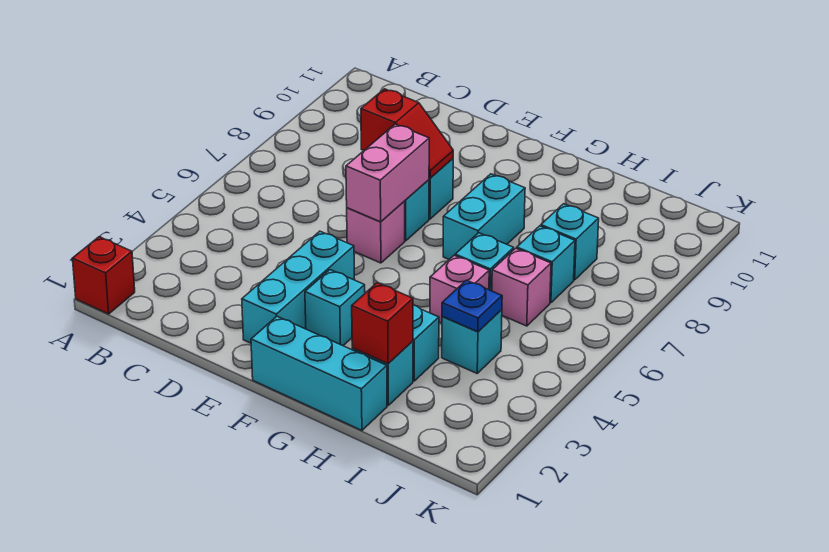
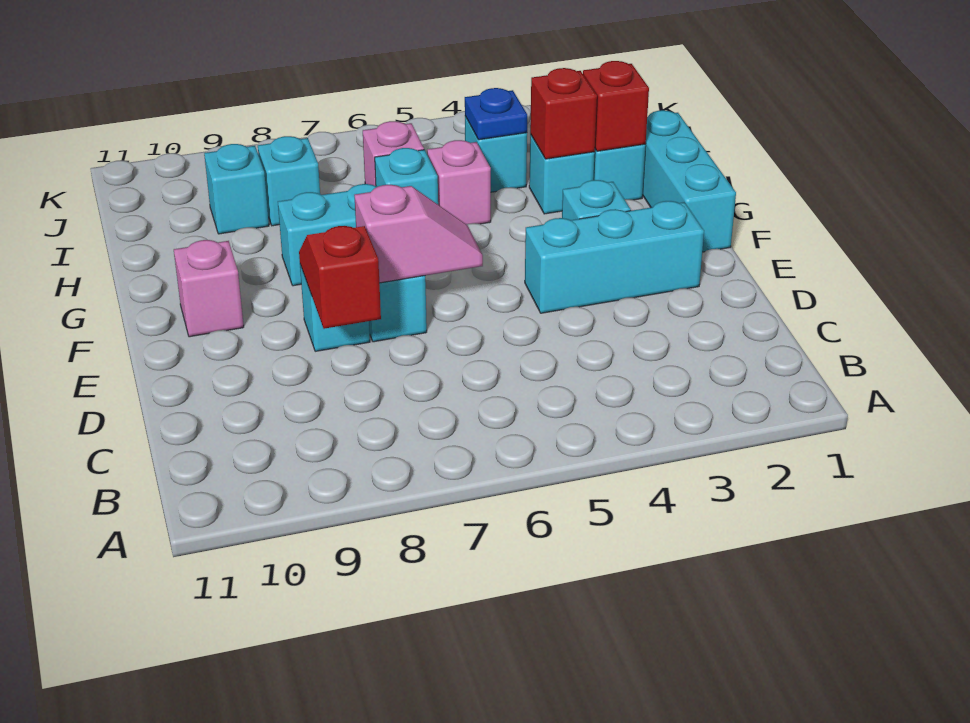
red 1x1 brick [73,237,135,314] -> red 1x1 brick moved to [530,68,597,159]
pink 1x1 brick [347,202,405,263] -> pink 1x1 brick moved to [174,240,244,337]
pink 1x2 brick [346,124,429,222] -> pink 1x2 slope [354,185,483,283]
cyan 1x1 brick [517,226,575,303] -> cyan 1x1 brick moved to [204,144,269,234]

